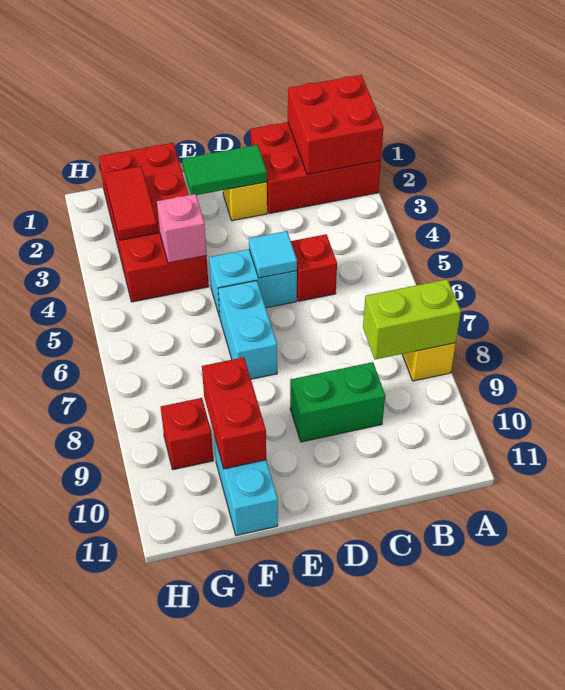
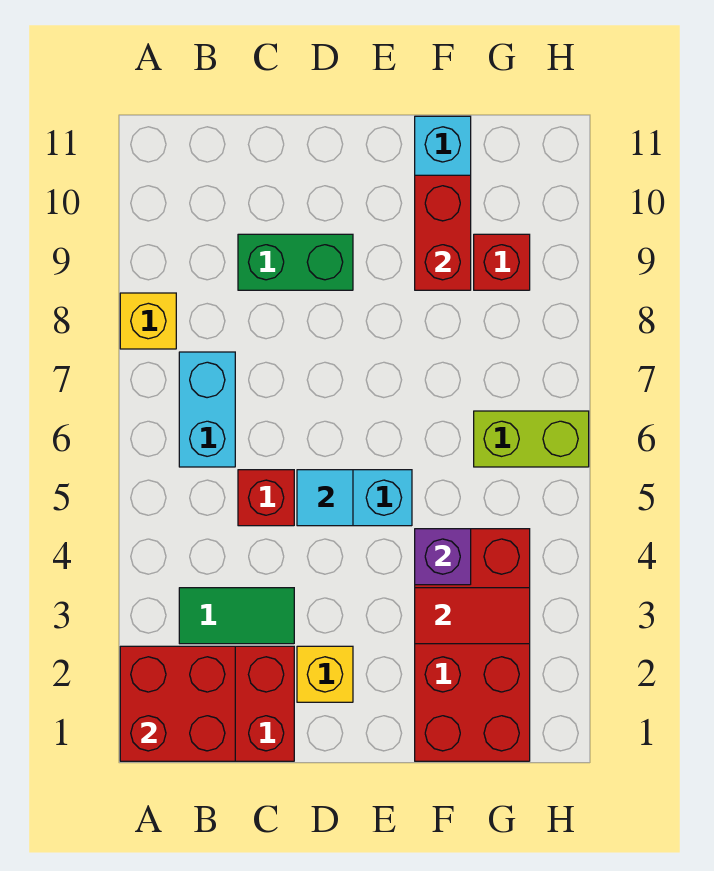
lime 1x2 brick [363,279,461,359] -> lime 1x2 brick moved to [474,411,589,467]
green 1x2 tile [183,145,267,195] -> green 1x2 tile moved to [179,588,294,644]
cyan 1x2 brick [218,281,277,379] -> cyan 1x2 brick moved to [179,352,235,467]
pink 1x1 brick [157,194,207,263] -> purple 1x1 brick [415,529,471,585]
red 1x2 tile [104,166,158,240] -> red 1x2 tile turned to [415,588,530,644]

